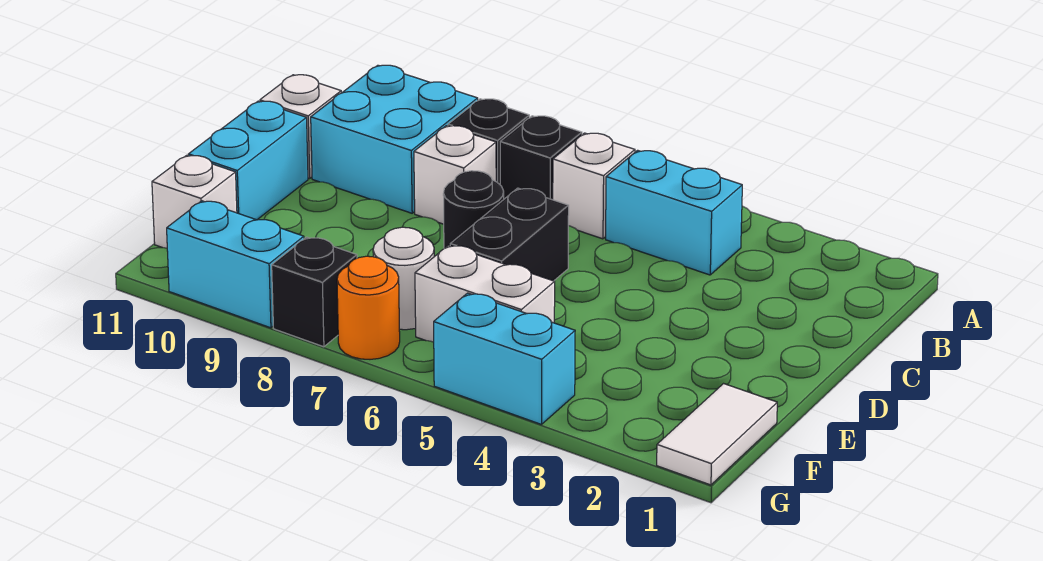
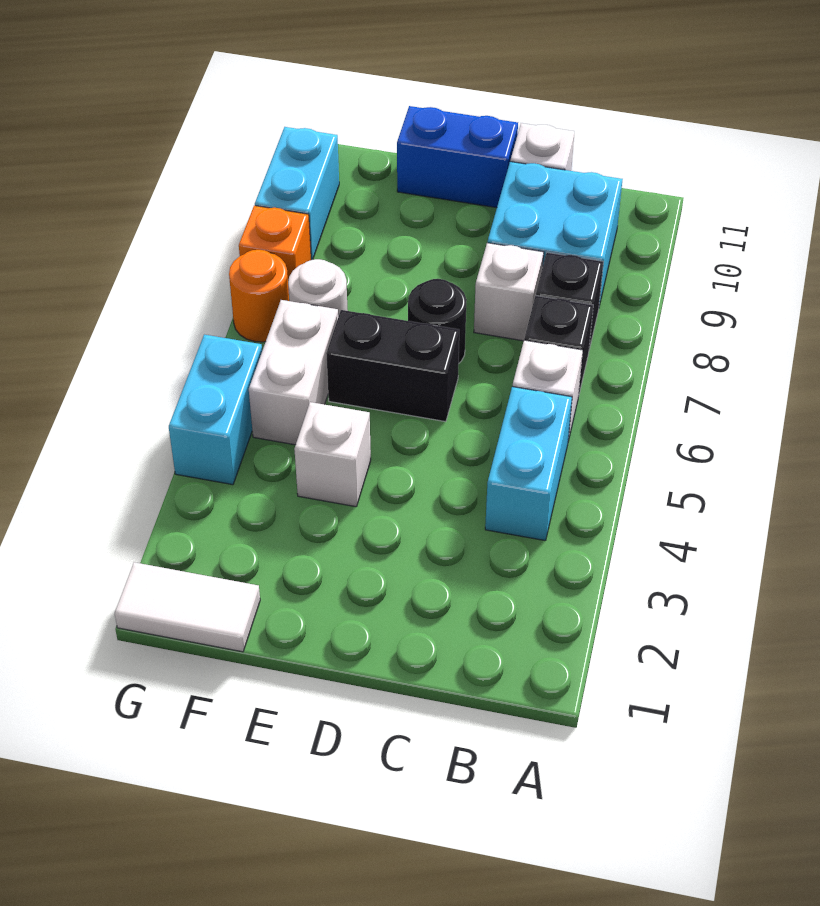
cyan 1x2 brick [189,101,308,220] -> blue 1x2 brick [397,106,518,208]
white 1x1 brick [152,155,237,248] -> white 1x1 brick moved to [294,402,371,507]
black 1x1 brick [272,237,357,347] -> orange 1x1 brick [239,206,311,290]

